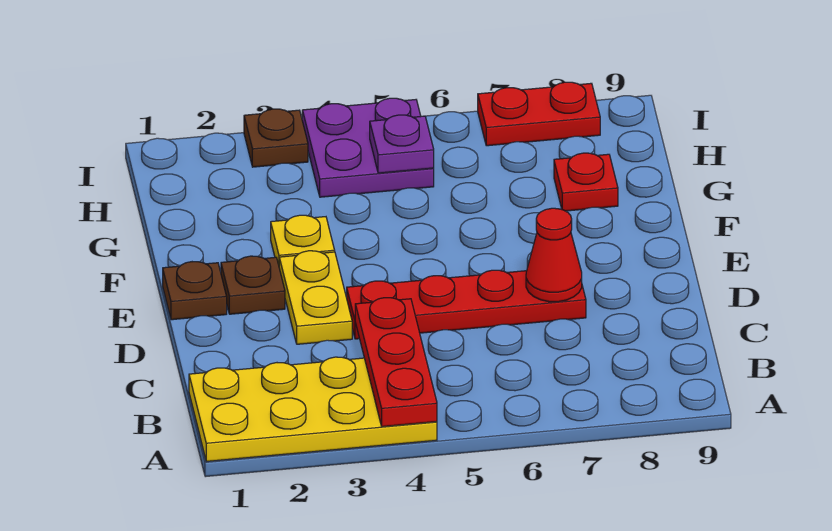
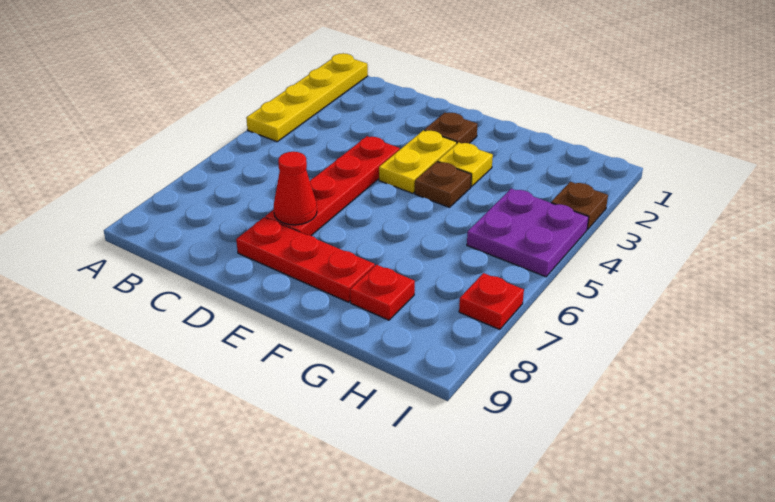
yellow 2x4 plate [189,357,437,461] -> yellow 1x4 plate [246,53,368,142]
red 1x3 plate [355,298,437,427] -> red 1x3 plate moved to [236,217,375,302]
yellow 1x2 plate [279,251,352,344] -> yellow 1x2 plate turned to [379,130,457,193]
brown 1x1 plate [163,262,227,320] -> brown 1x1 plate moved to [415,162,471,207]
purple 1x1 plate [370,115,434,173] -> none
red 1x2 plate [478,82,600,146] -> red 1x1 plate [459,273,524,330]

